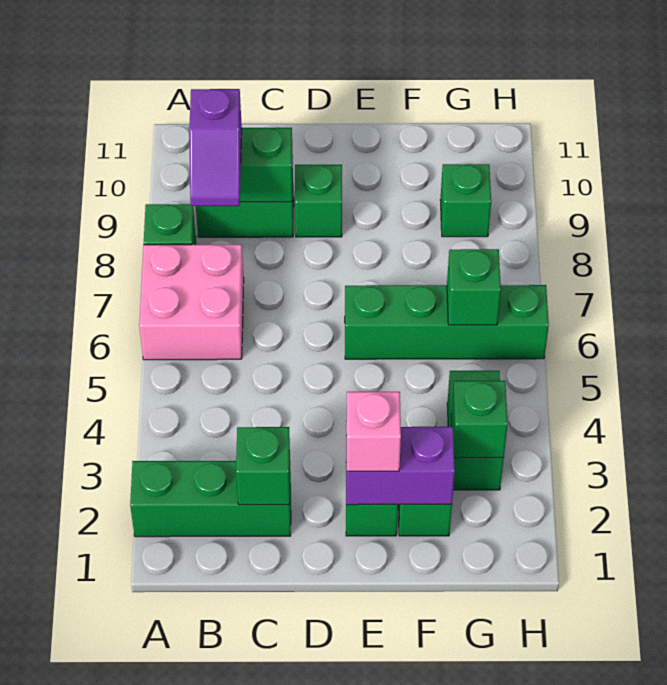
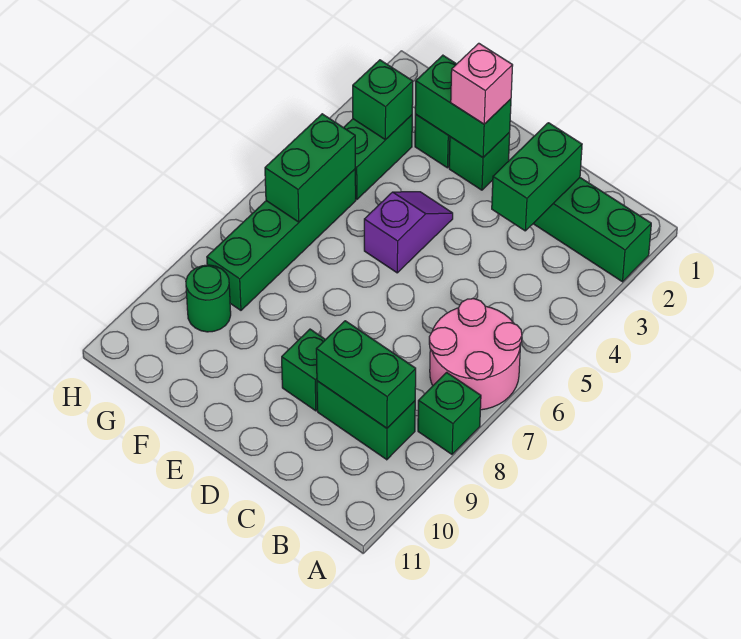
pink 2x2 brick [139,245,244,360] -> pink 2x2 round brick [429,299,522,410]
purple 1x2 slope [189,89,242,206] -> purple 1x2 slope moved to [364,192,453,273]
green 1x1 brick [236,427,290,505] -> green 1x2 brick [492,123,582,231]
purple 1x2 brick [346,427,455,505] -> green 1x2 brick [415,55,511,157]
green 1x4 brick [345,285,549,359] -> green 1x4 brick turned to [207,169,356,310]
green 1x1 brick [447,249,501,325] -> green 1x2 brick [265,114,355,222]
green 1x1 brick [440,164,491,237] -> green 1x1 round brick [186,265,231,332]

